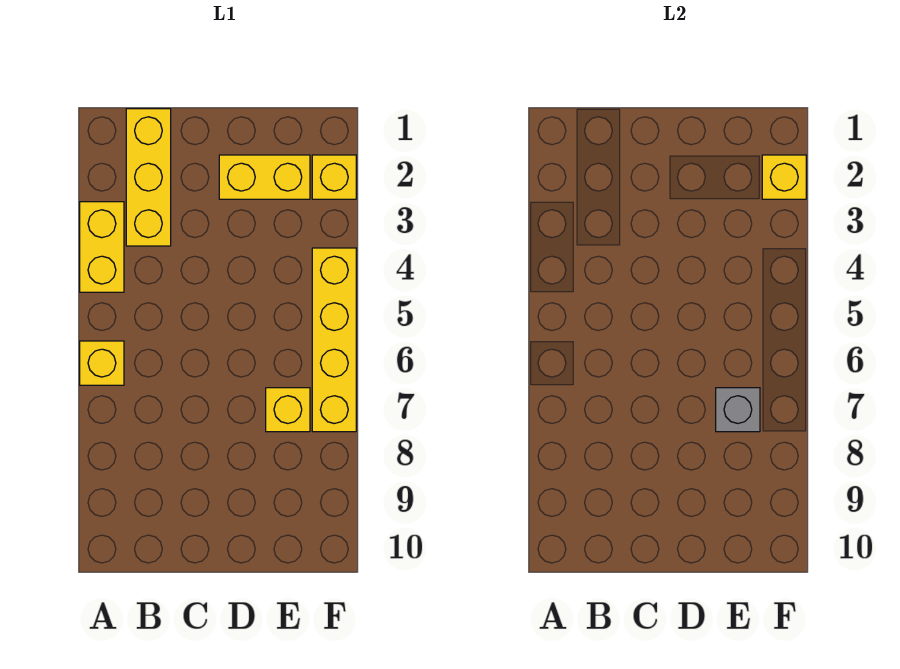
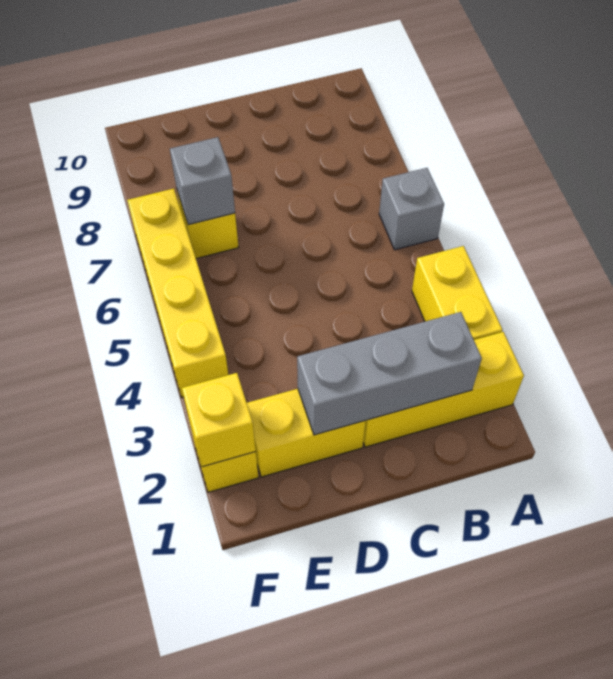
yellow 1x1 brick [80,341,124,385] -> grey 1x1 brick [379,168,444,250]
yellow 1x3 brick [126,109,171,246] -> yellow 1x3 brick turned to [363,332,524,447]
none -> grey 1x3 brick [297,312,482,435]

